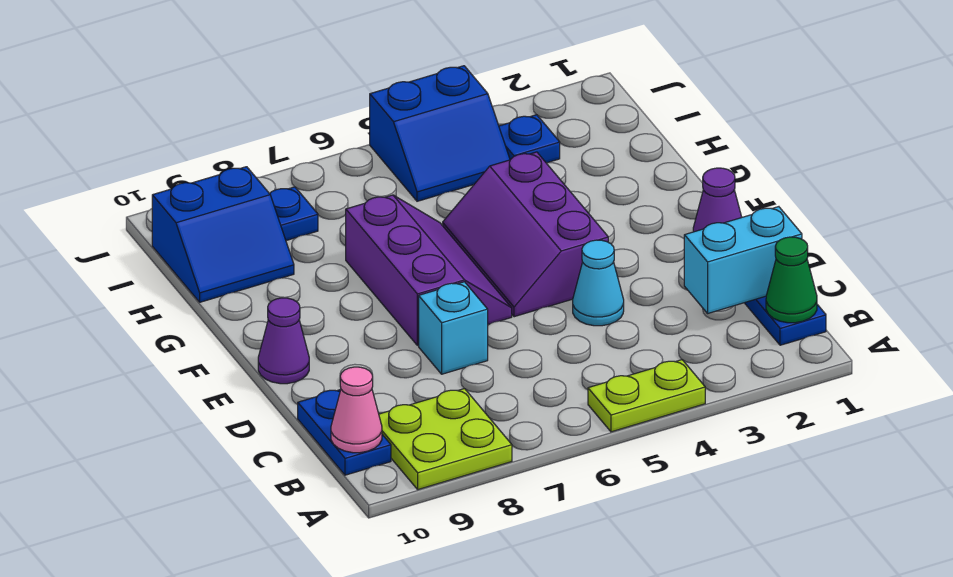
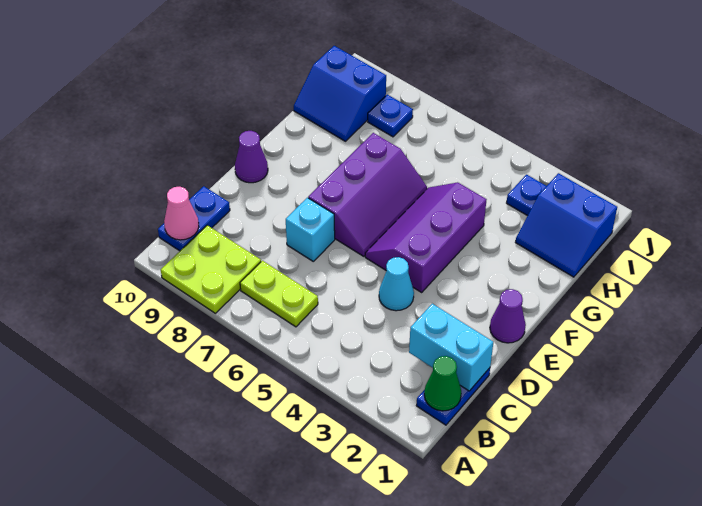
lime 1x2 plate [588,360,705,432] -> lime 1x2 plate moved to [240,261,318,327]
blue 2x2 slope [370,66,510,201] -> blue 2x2 slope moved to [515,173,617,277]

